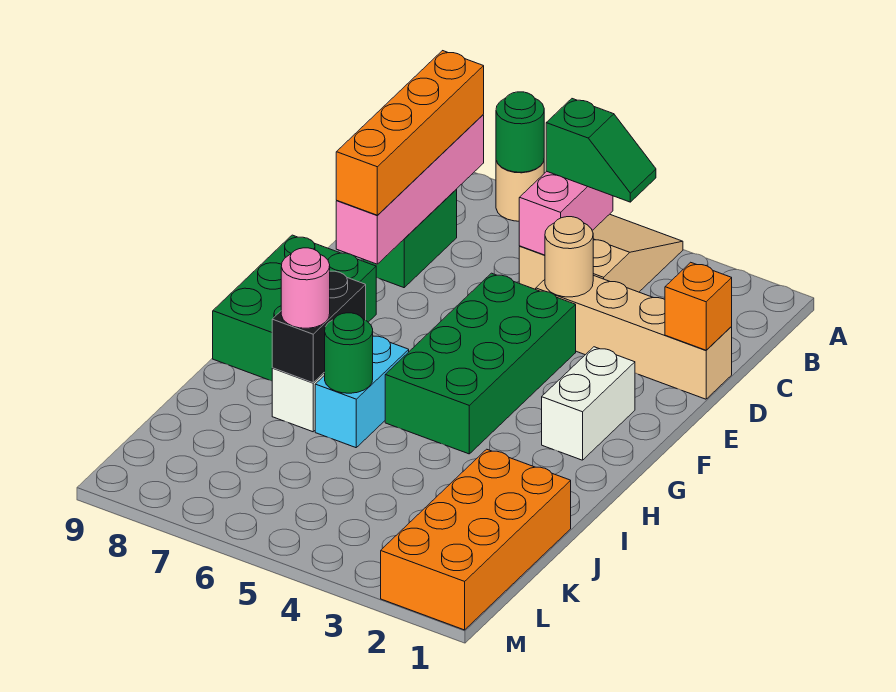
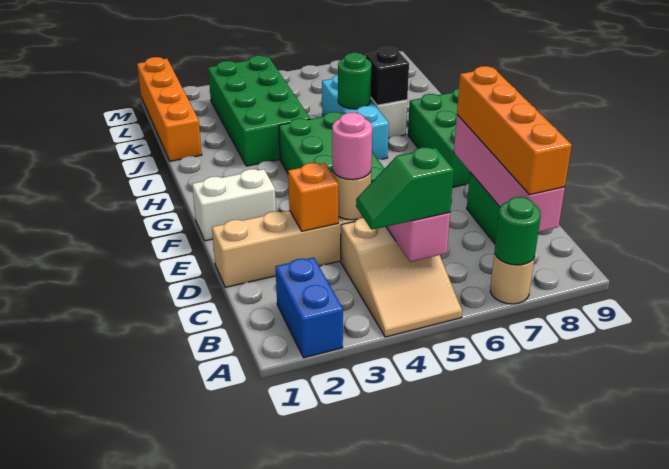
none -> blue 1x2 brick [276,258,343,358]
orange 1x1 brick [665,262,732,350] -> orange 1x1 brick moved to [288,163,338,231]
white 1x2 brick [542,347,635,460] -> white 1x2 brick turned to [192,169,276,241]
cyan 1x2 brick [315,336,409,448] -> cyan 1x3 brick [322,75,389,159]
black 1x2 brick [272,271,366,383] -> black 1x1 brick [366,47,409,105]
none -> green 2x4 brick [208,56,310,166]
pink 1x1 round brick [281,248,330,328] -> pink 1x1 round brick moved to [332,113,372,180]
orange 2x4 brick [381,449,571,630] -> orange 1x4 brick [137,57,202,161]

